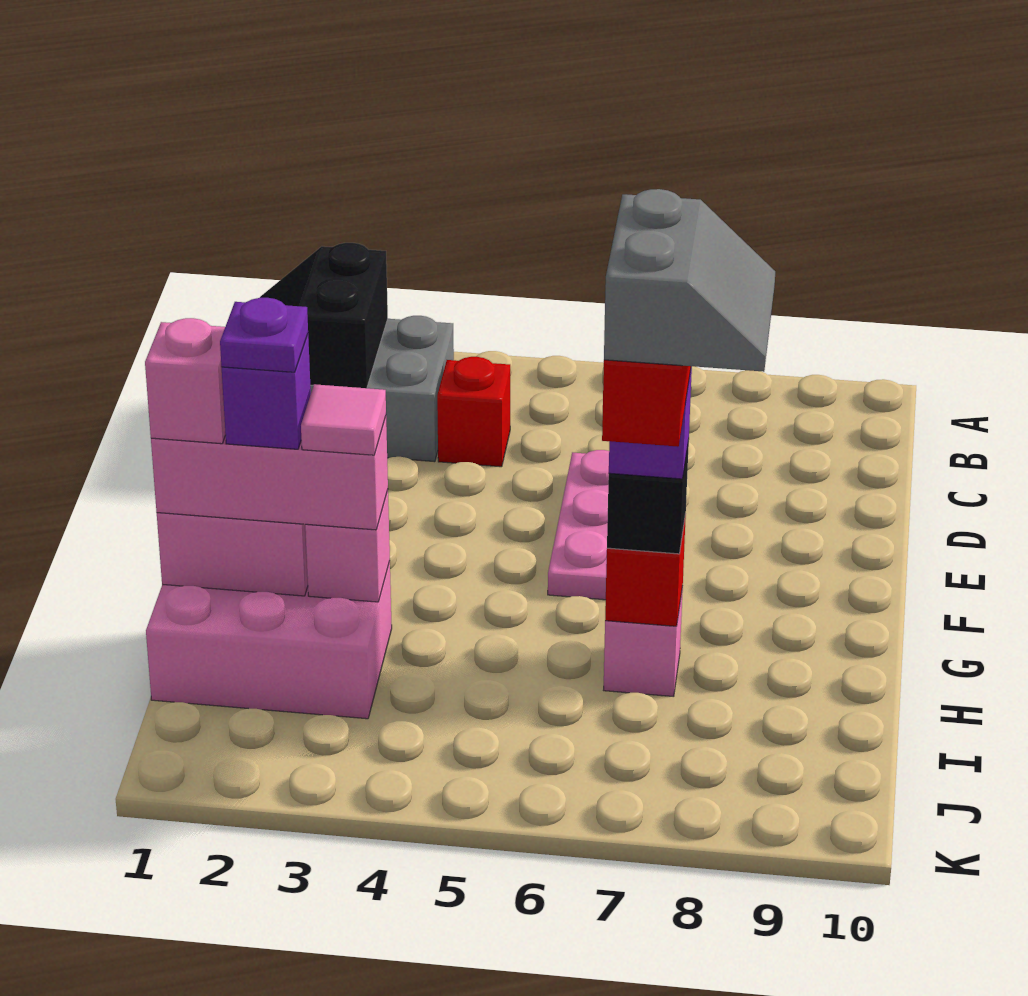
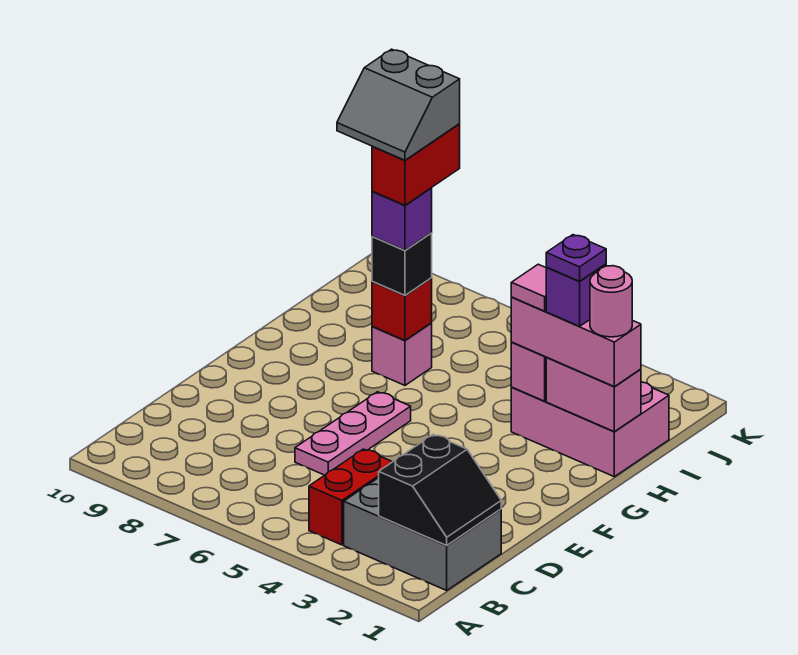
red 1x1 brick [437,357,510,467] -> red 1x2 brick [309,449,392,545]
pink 1x1 brick [145,318,226,444] -> pink 1x1 round brick [590,266,632,337]
grey 2x2 slope [604,189,775,372] -> grey 2x2 slope turned to [337,49,460,160]

